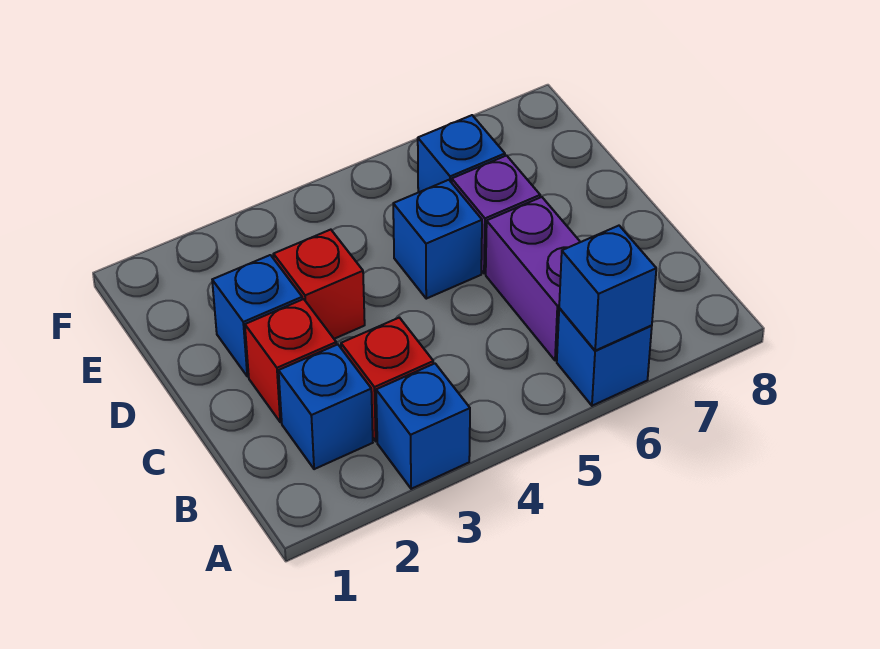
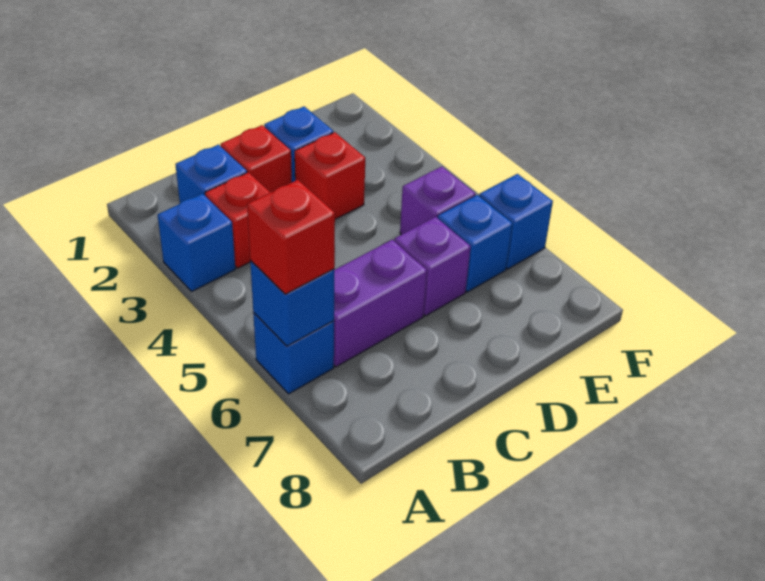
none -> red 1x1 brick [247,180,335,294]
blue 1x1 brick [393,180,482,299] -> blue 1x1 brick moved to [479,174,553,269]
none -> purple 1x1 brick [400,167,476,235]

